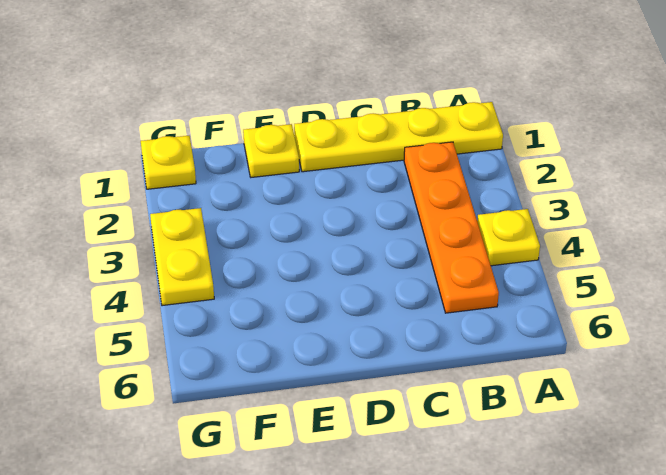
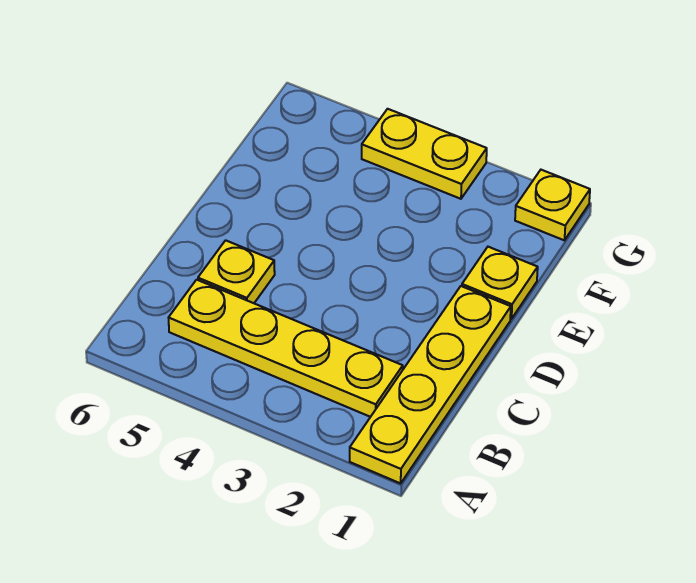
yellow 1x1 plate [477,209,540,266] -> yellow 1x1 plate moved to [198,240,275,303]
orange 1x4 plate [404,142,499,313] -> yellow 1x4 plate [169,280,403,417]

